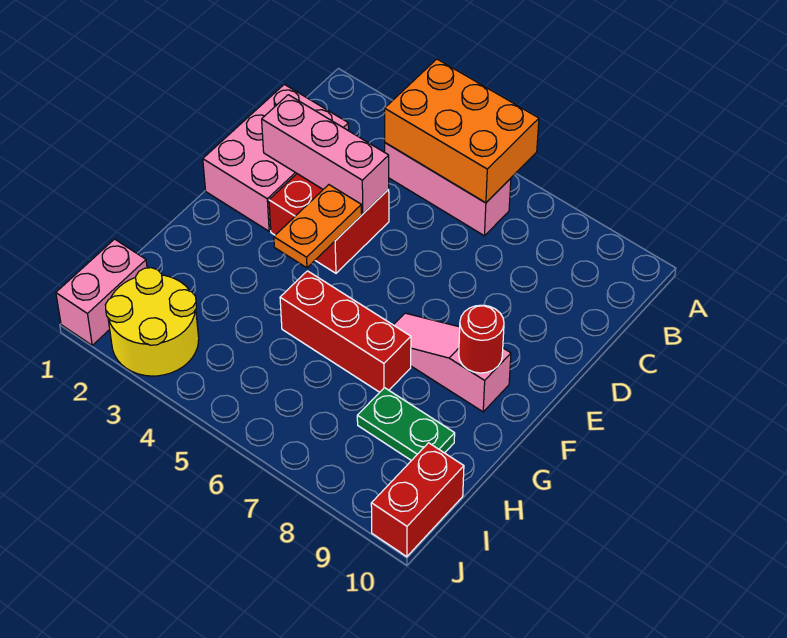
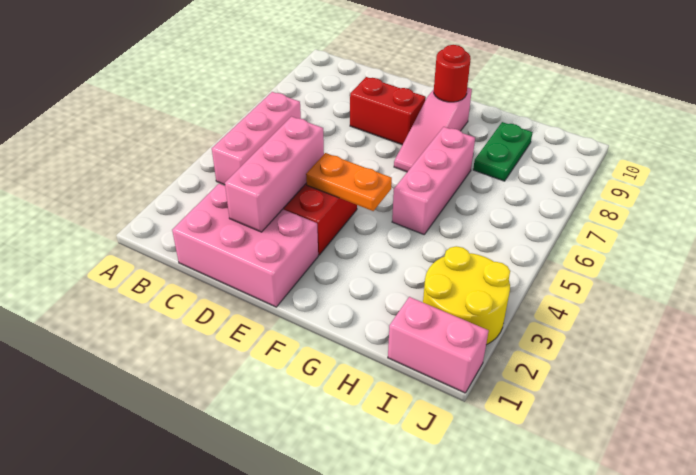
orange 2x3 brick [385,59,539,203] -> none
red 1x3 brick [280,271,411,392] -> pink 1x3 brick [392,127,475,234]
red 1x2 brick [371,443,464,557] -> red 1x2 brick moved to [350,77,426,145]

